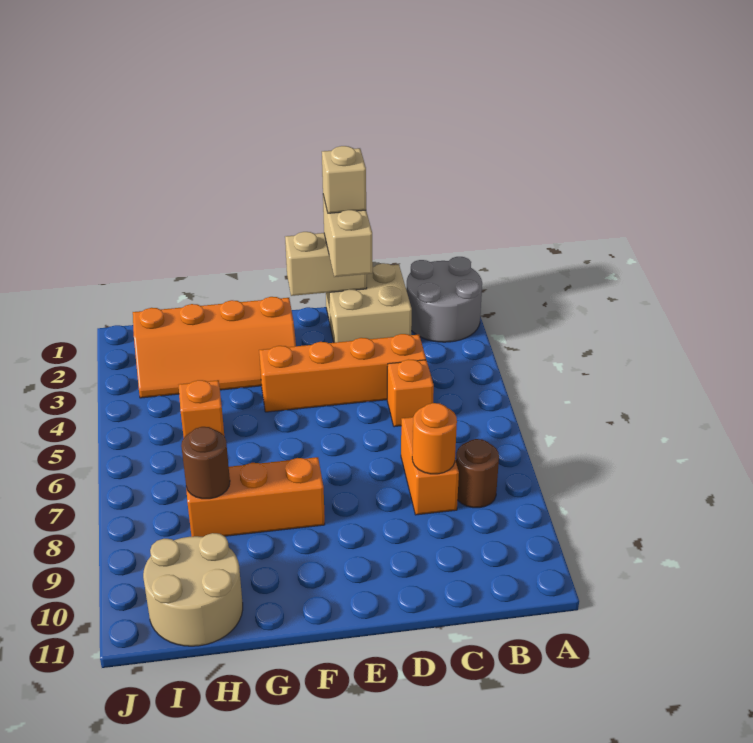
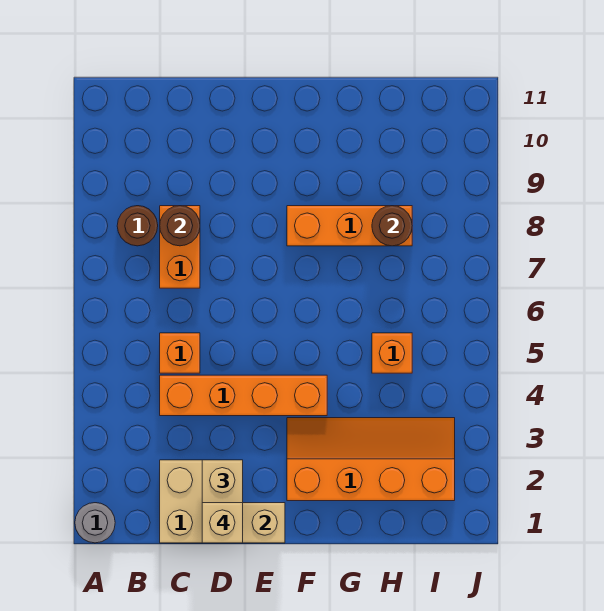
grey 2x2 round brick [406,257,482,342] -> grey 1x1 round brick [75,503,115,543]
orange 1x1 round brick [412,403,457,474] -> brown 1x1 round brick [160,206,200,246]
tan 2x2 round brick [143,533,243,646] -> none

